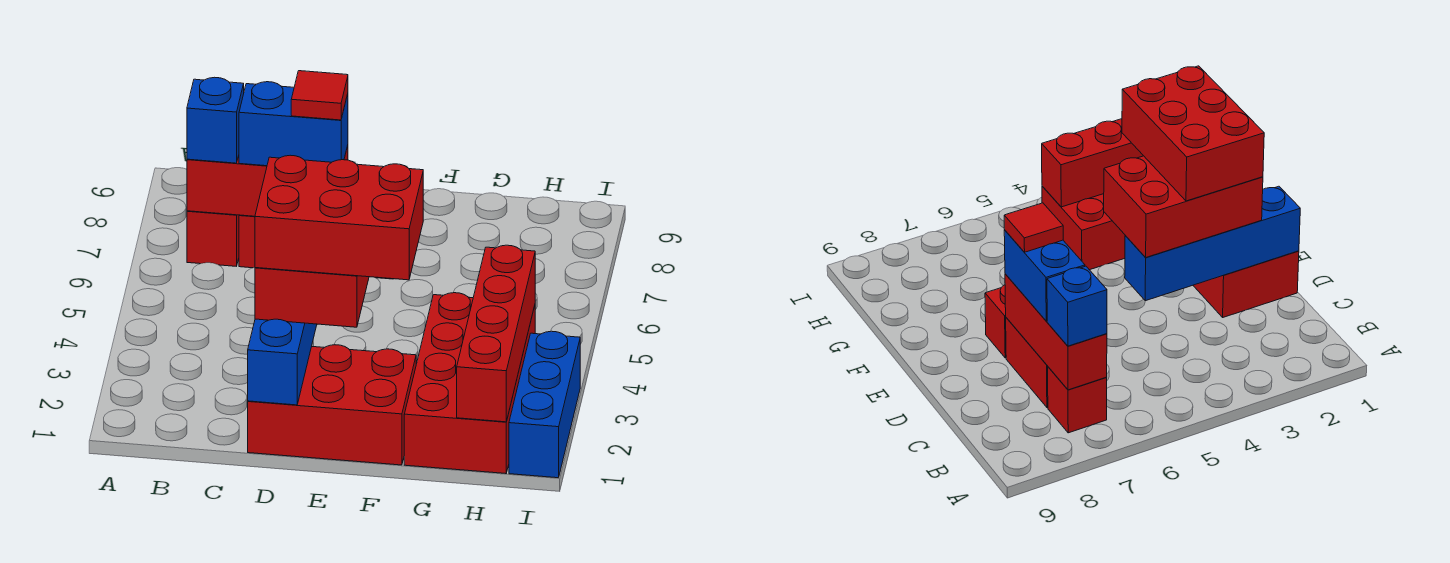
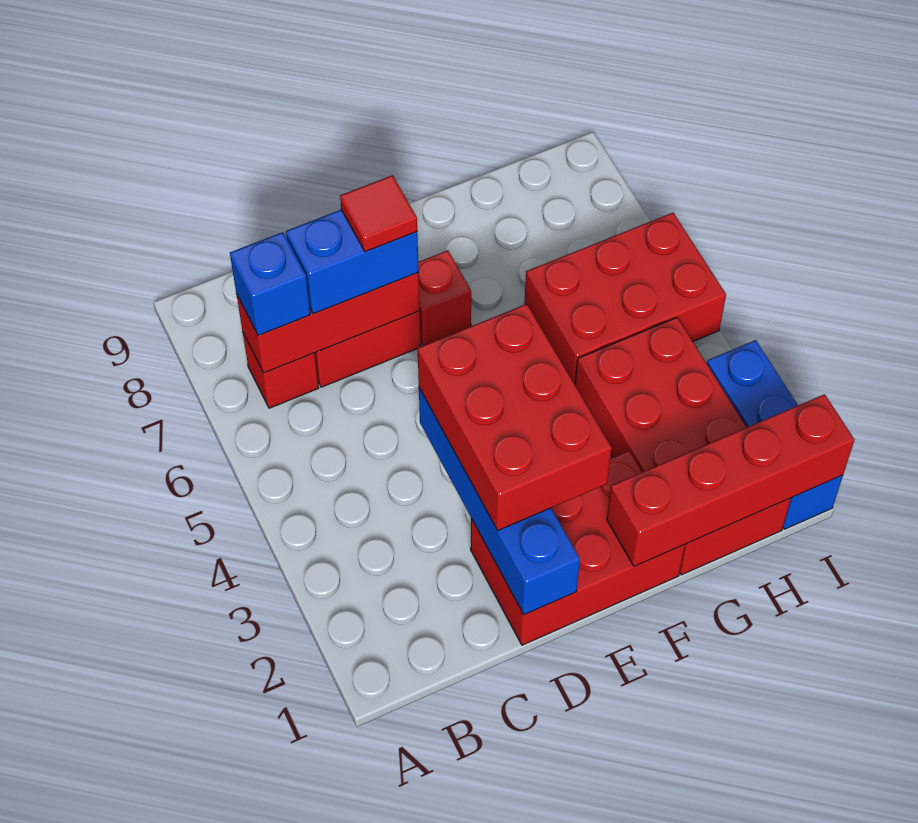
red 2x3 brick [255,155,423,280] -> red 2x3 brick moved to [524,213,726,384]
red 1x4 brick [457,245,535,422] -> red 1x4 brick turned to [607,394,854,566]

